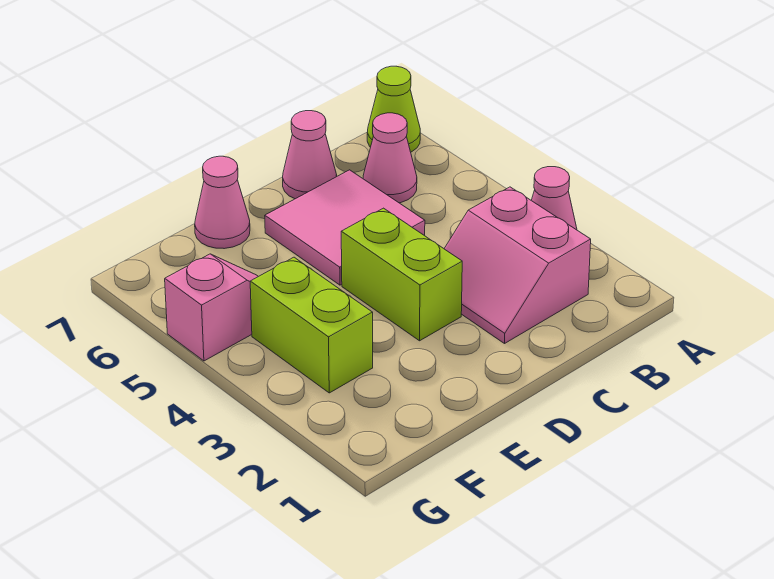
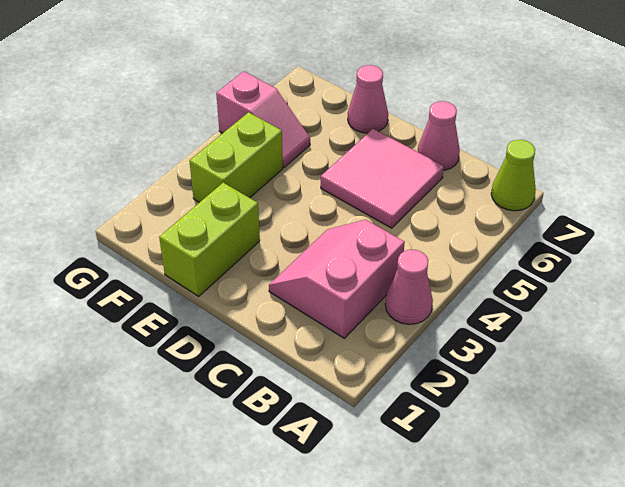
pink 1x1 cone [363,113,417,203] -> none
lime 1x2 brick [341,208,462,341] -> lime 1x2 brick moved to [159,183,260,296]

